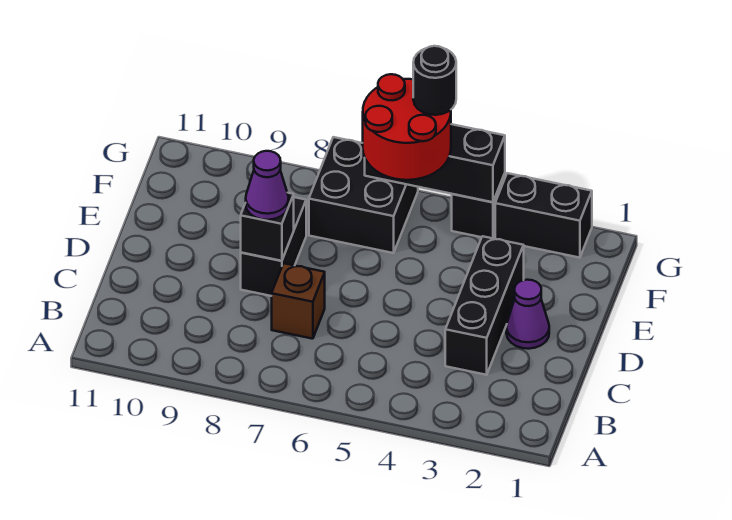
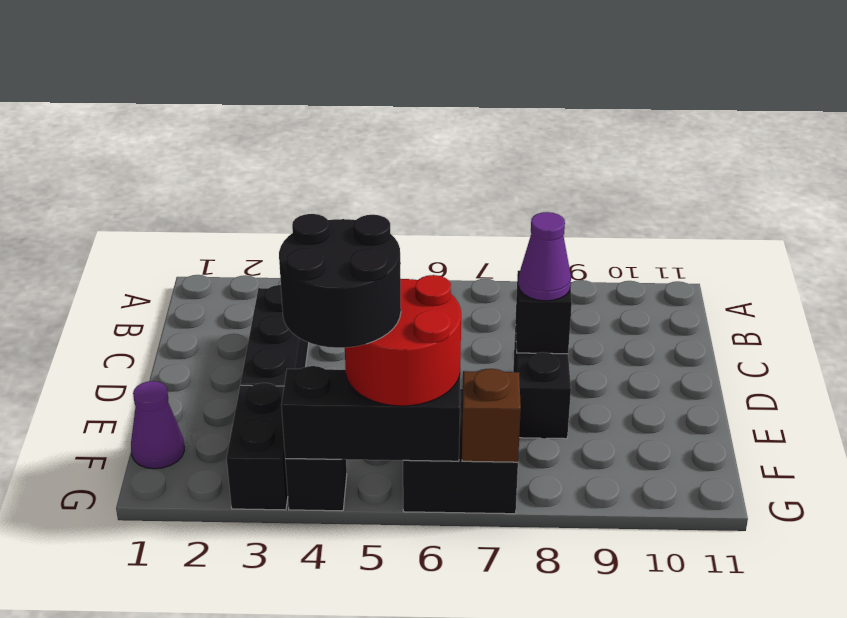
brown 1x1 brick [272,263,325,339] -> brown 1x1 brick moved to [462,369,521,462]
purple 1x1 cone [506,280,549,349] -> purple 1x1 cone moved to [131,381,184,469]
black 1x2 brick [495,173,592,258] -> black 1x2 brick turned to [227,383,288,510]
black 1x1 round brick [413,46,456,115] -> black 2x2 round brick [279,214,401,348]

